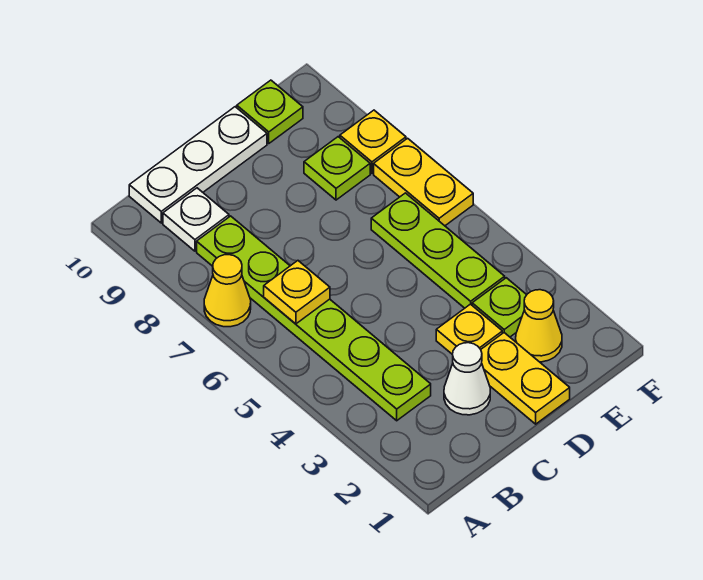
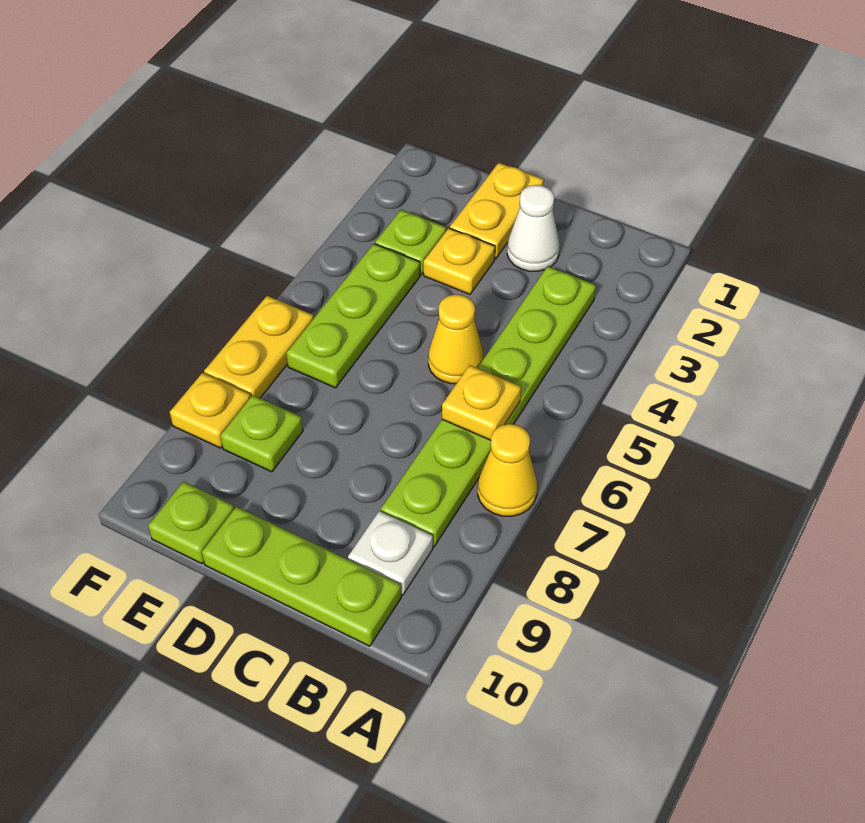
white 1x3 plate [129,107,267,223] -> lime 1x3 plate [202,507,401,646]
yellow 1x1 cone [516,290,562,362] -> yellow 1x1 cone moved to [428,294,483,384]

